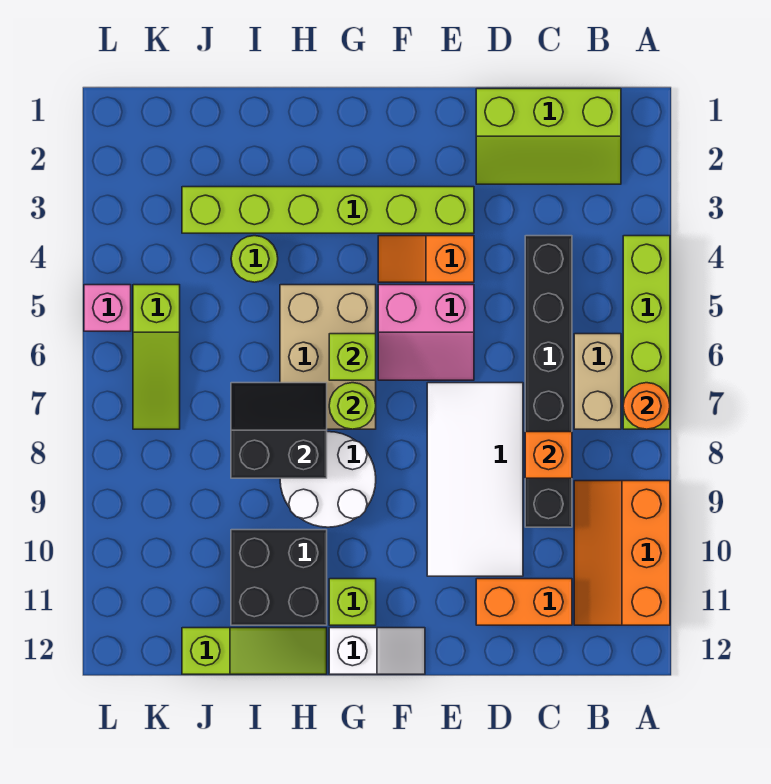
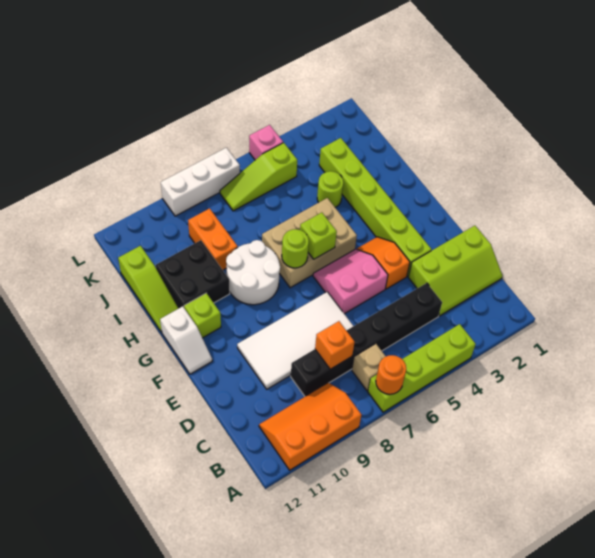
lime 2x3 slope [476,89,621,184] -> lime 2x3 slope turned to [408,226,502,316]
tan 1x2 brick [574,334,621,429] -> tan 1x1 brick [352,344,386,391]
orange 1x2 brick [476,579,572,625] -> orange 1x2 brick moved to [188,208,238,270]
pink 2x2 slope [378,285,474,380] -> pink 2x2 slope turned to [313,249,388,314]
black 2x2 slope [231,383,327,478] -> none
none -> white 1x3 brick [161,148,240,216]

